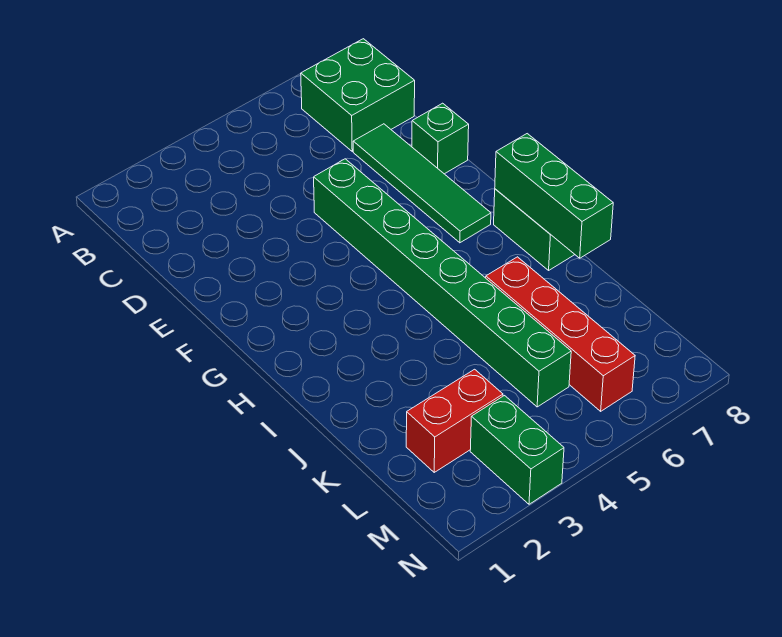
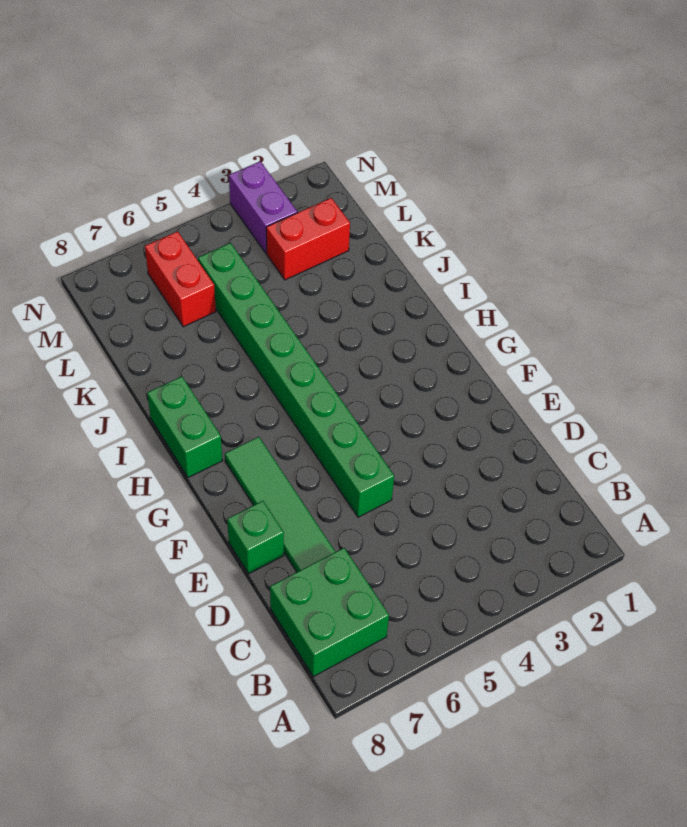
green 1x3 brick [495,134,613,258] -> none
red 1x4 brick [486,257,635,411] -> red 1x2 brick [145,231,216,327]
green 1x2 brick [470,396,564,504] -> purple 1x2 brick [229,161,297,253]

